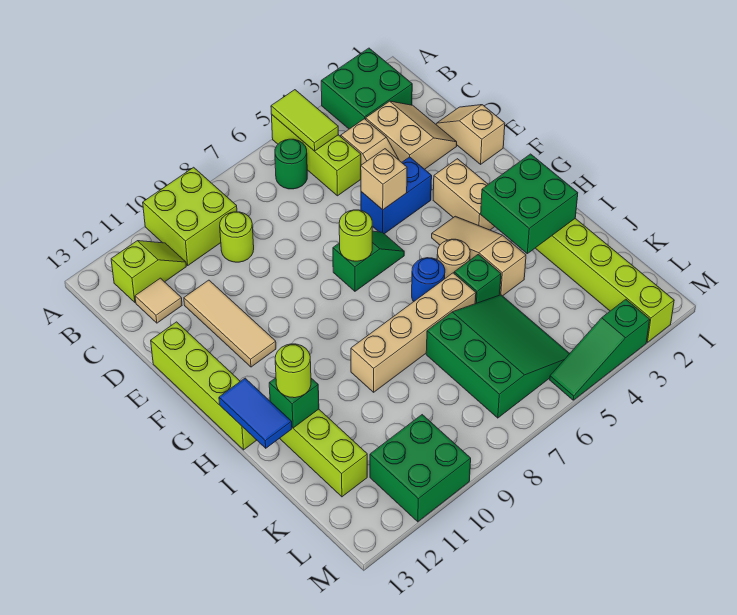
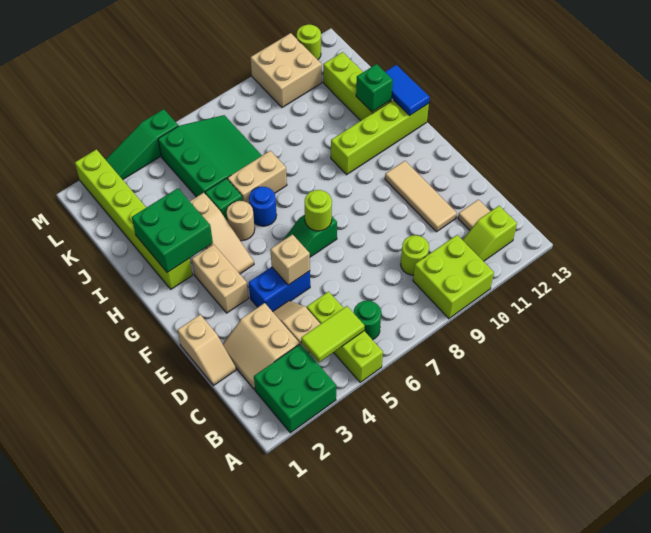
lime 1x2 tile [271,90,338,151] -> lime 1x2 tile turned to [301,306,365,362]
lime 1x4 brick [151,322,257,450] -> lime 1x4 brick turned to [331,100,429,175]
tan 1x4 brick [351,273,476,392] -> tan 1x2 brick [228,151,287,204]
lime 1x1 round brick [275,344,311,398] -> lime 1x1 round brick moved to [297,25,321,60]
green 3x3 slope [426,295,570,418] -> green 3x3 slope turned to [158,115,262,197]
green 2x2 brick [370,415,471,522] -> tan 2x2 brick [250,33,322,107]
green 1x3 slope [550,299,650,400] -> green 1x3 slope turned to [106,109,178,180]

